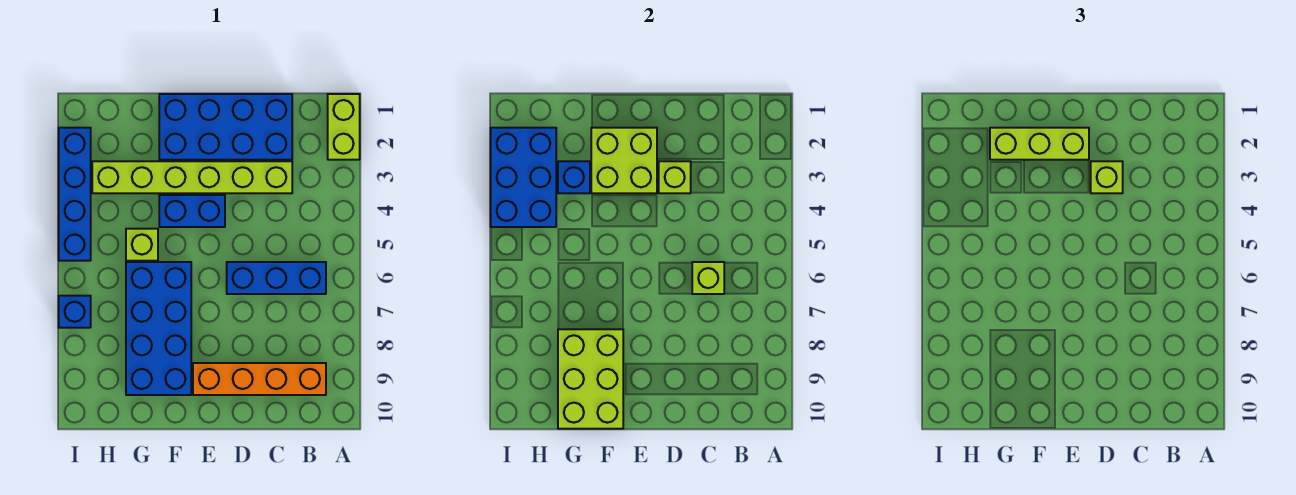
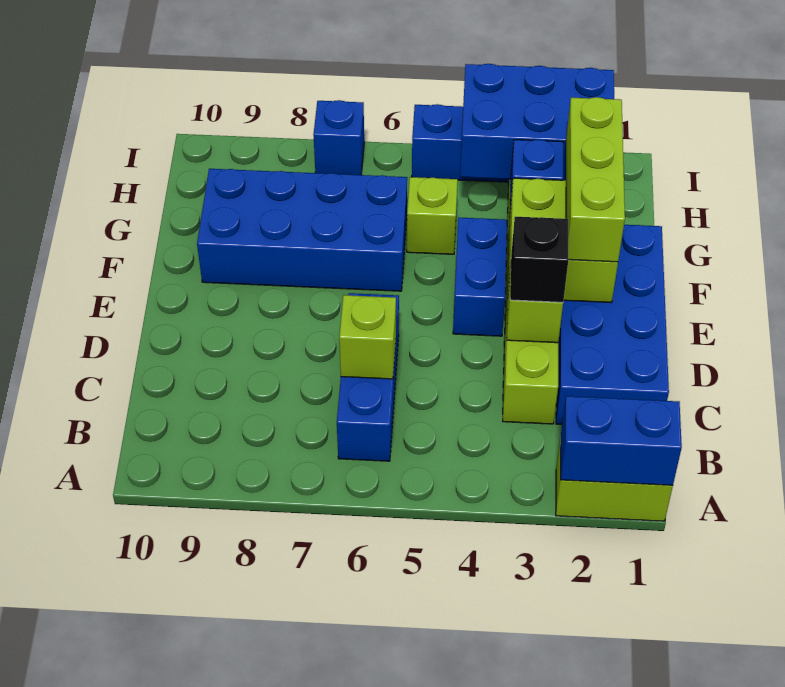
none -> blue 1x2 brick [561,396,682,485]
orange 1x4 brick [193,363,326,395] -> none
lime 1x1 brick [1091,161,1123,193] -> black 1x1 brick [510,217,568,302]
lime 2x3 brick [558,329,623,429] -> none

